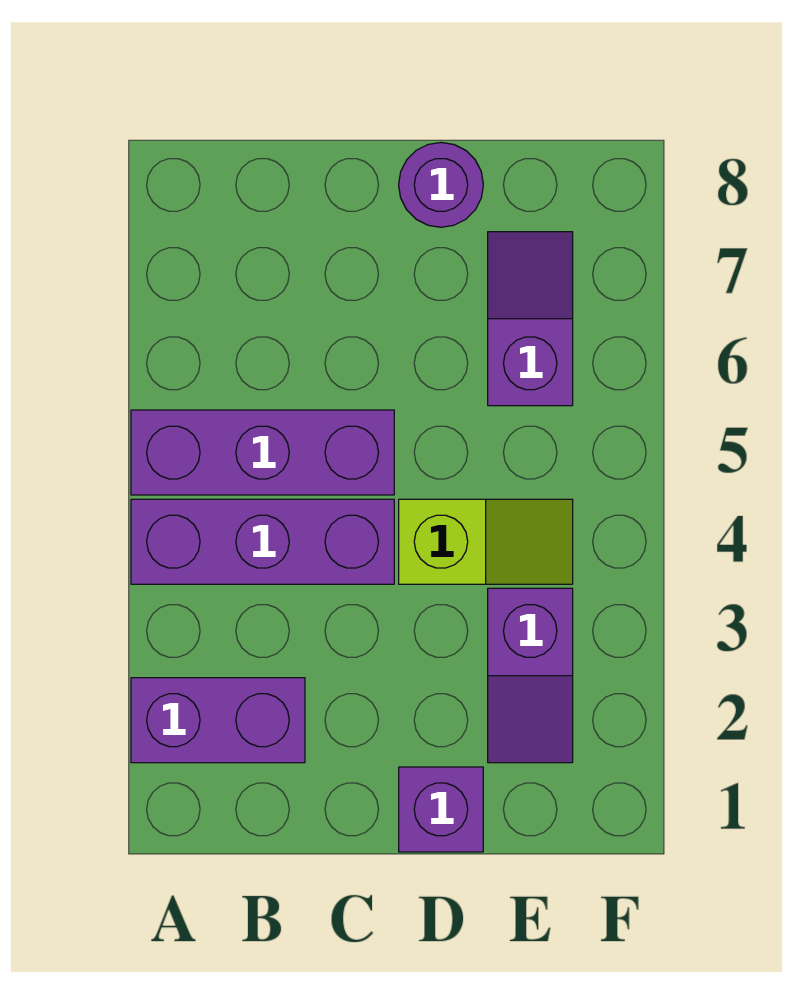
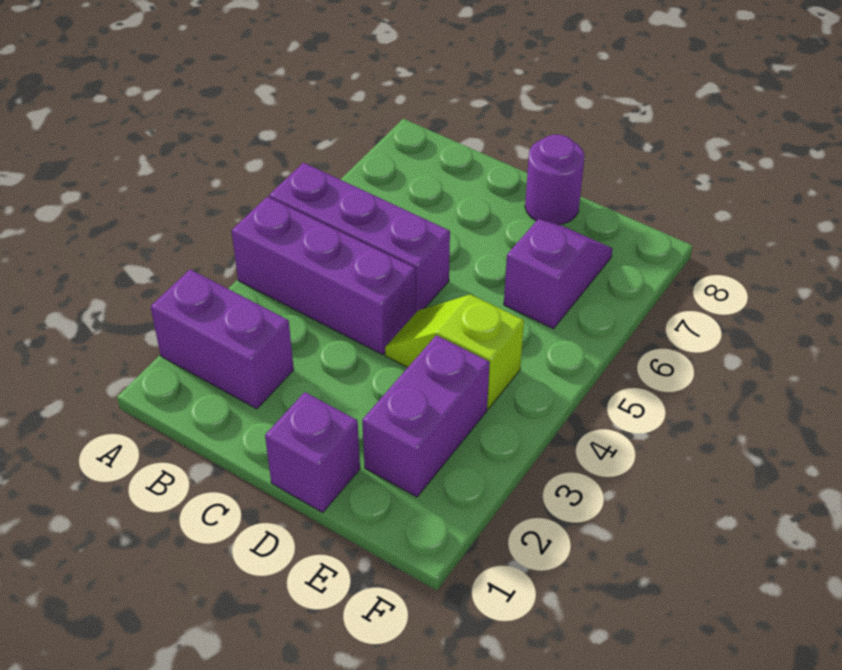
lime 1x2 slope [399,499,573,584] -> lime 1x2 slope turned to [385,294,524,409]
purple 1x2 slope [488,588,573,763] -> purple 1x2 brick [362,335,490,497]

